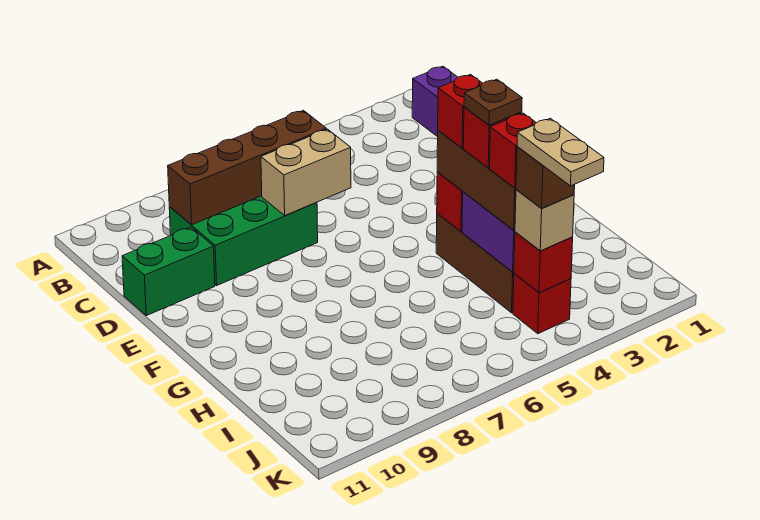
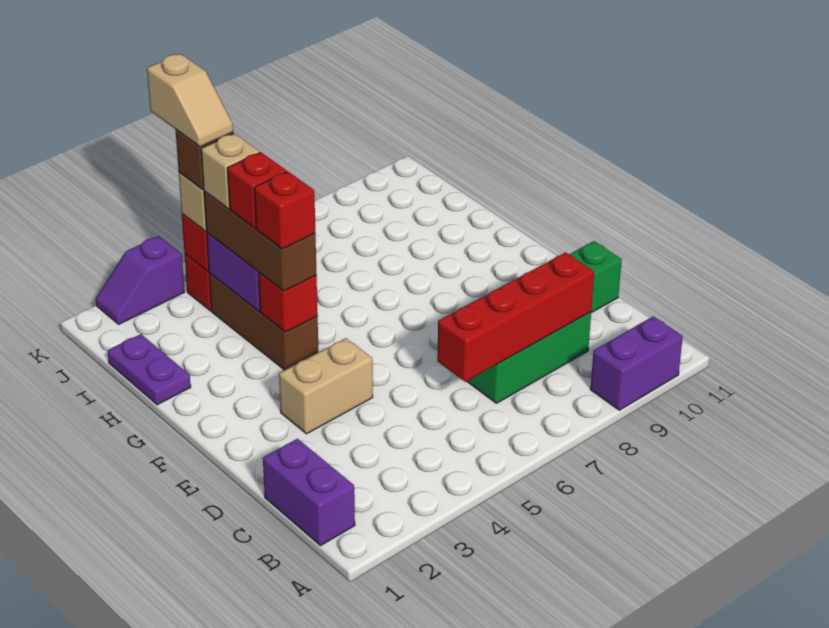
none -> purple 1x2 brick [590,316,683,410]
brown 1x4 brick [168,110,326,225] -> red 1x4 brick [437,252,594,382]
tan 1x2 brick [261,129,351,216] -> tan 1x2 brick moved to [279,338,373,434]
none -> purple 1x2 plate [108,334,191,405]
brown 1x1 plate [464,79,522,125] -> none
red 1x1 brick [490,113,536,188] -> tan 1x1 brick [201,134,260,209]
tan 1x2 plate [517,118,604,186] -> tan 1x2 slope [147,54,233,147]
none -> purple 1x2 slope [96,236,185,324]

